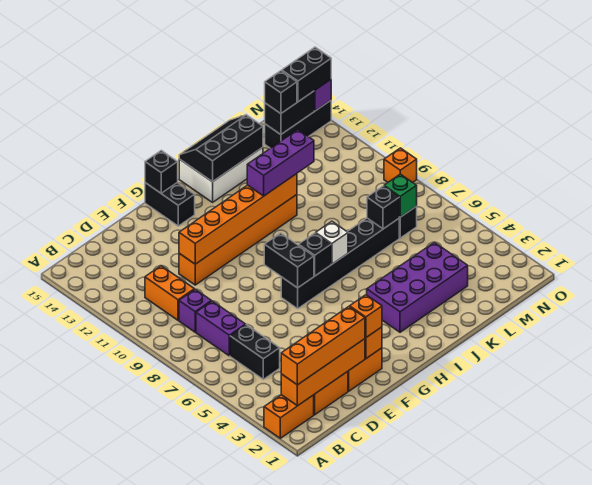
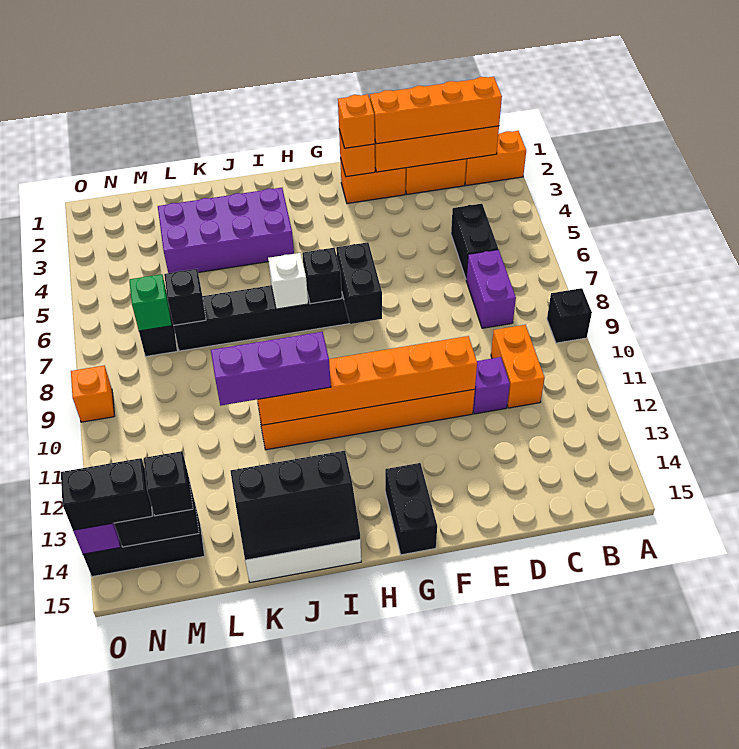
purple 1x1 brick [179,289,211,332] -> purple 1x1 brick moved to [473,357,510,414]
black 1x1 brick [145,150,178,193] -> black 1x1 brick moved to [547,288,592,343]

